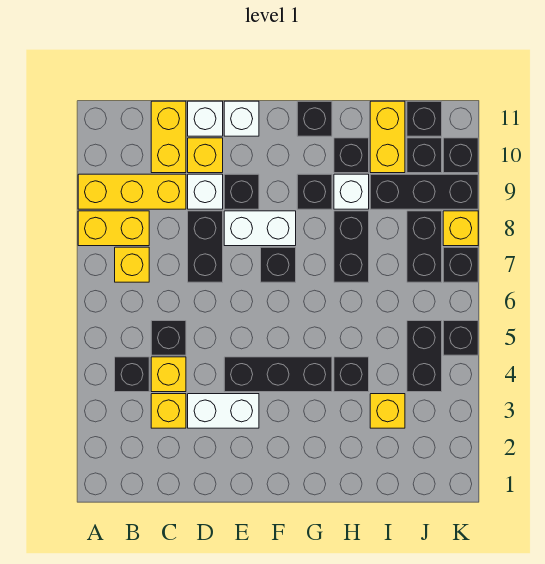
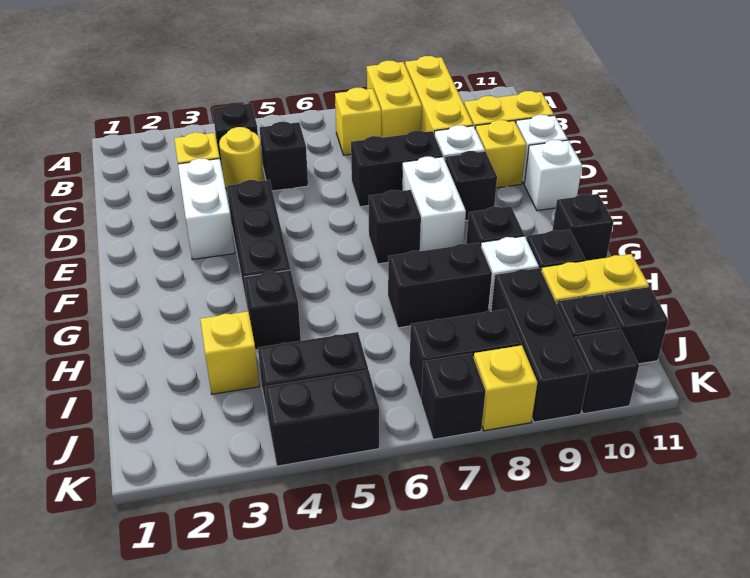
yellow 1x1 brick [151,357,186,392] -> yellow 1x1 round brick [219,127,264,190]
black 1x1 brick [443,321,478,355] -> black 1x2 brick [265,370,379,466]

